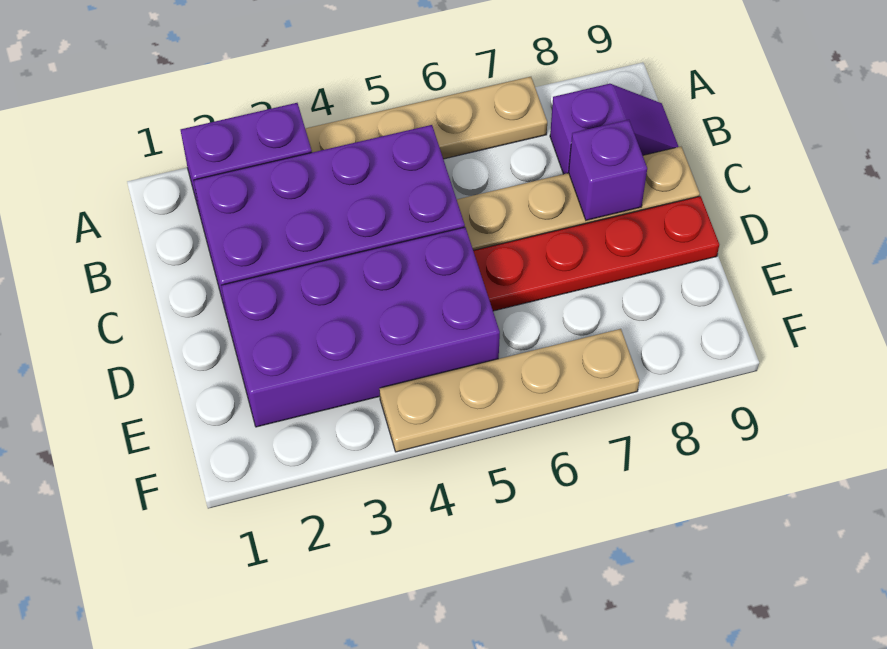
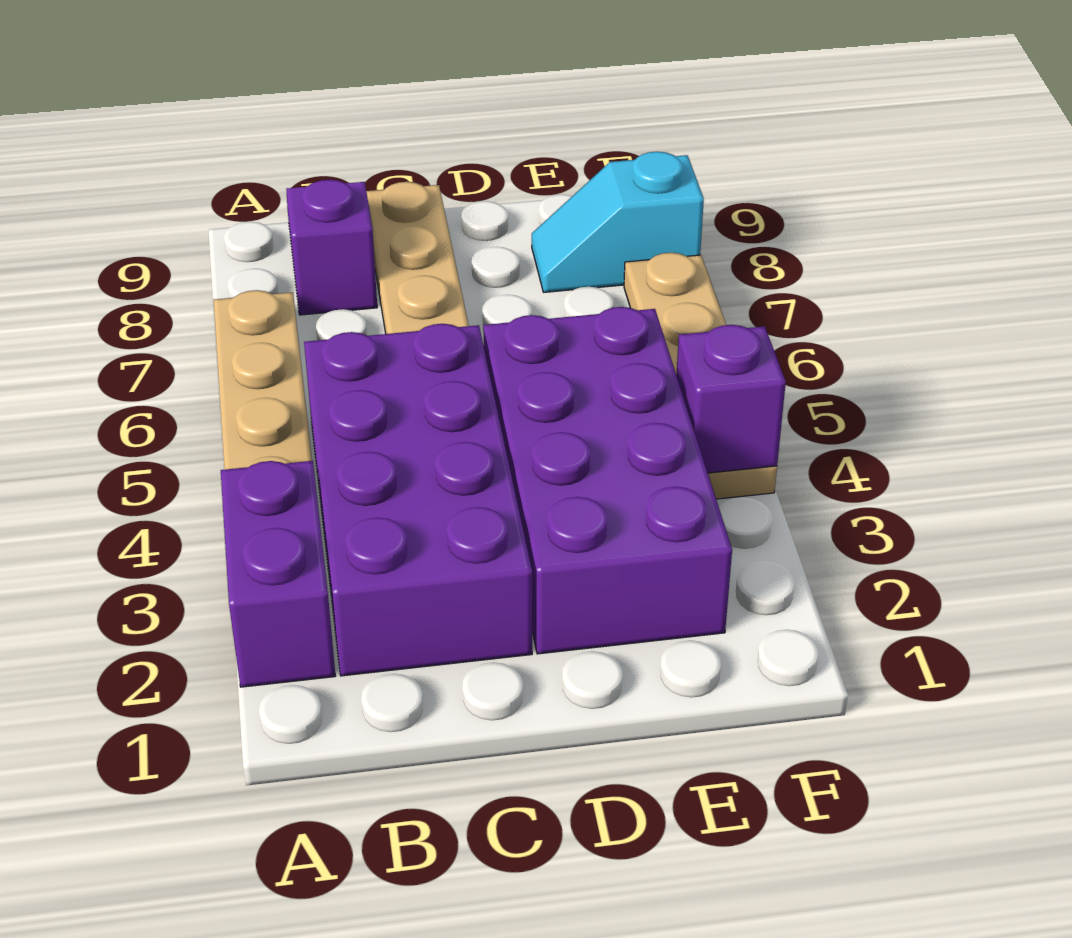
purple 1x1 brick [569,120,647,220] -> purple 1x1 brick moved to [676,325,786,473]
red 1x4 plate [473,196,719,311] -> none
none -> cyan 1x2 slope [532,152,704,292]

